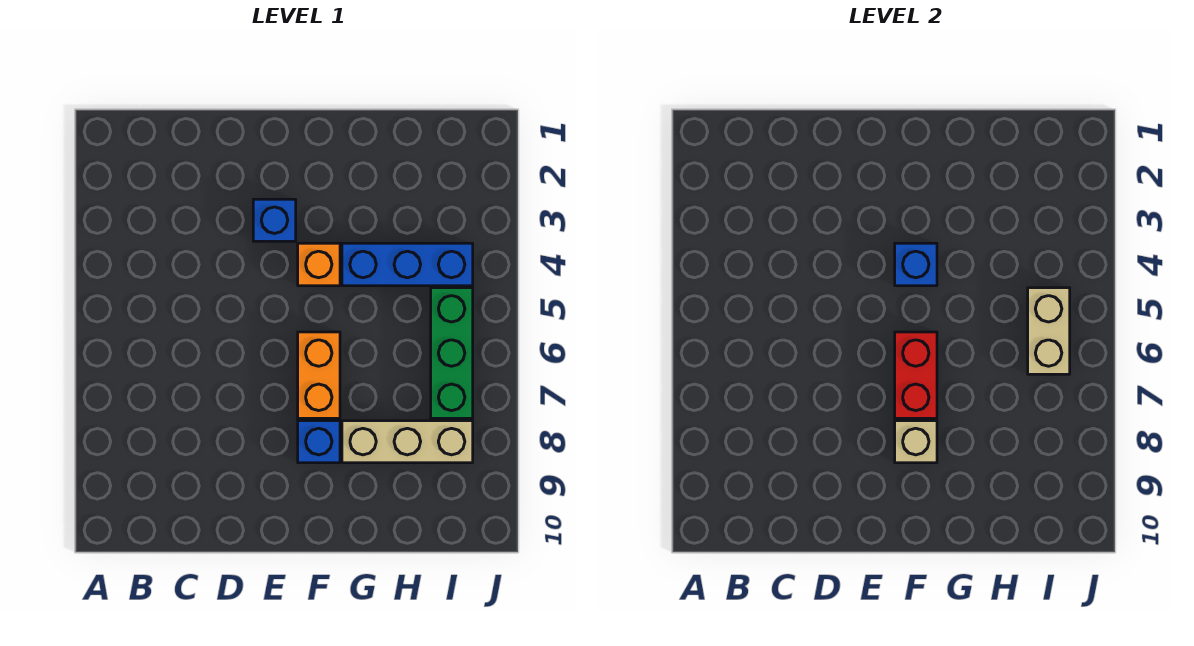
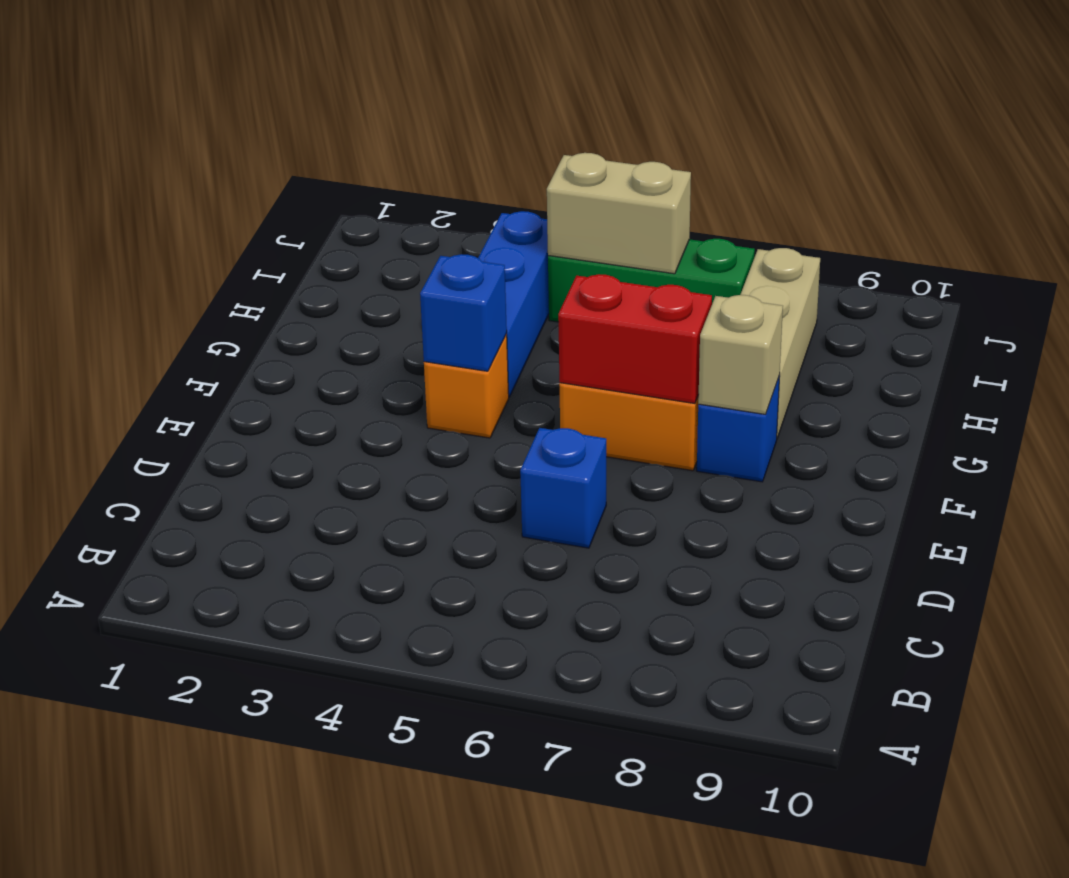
blue 1x1 brick [253,199,296,241] -> blue 1x1 brick moved to [520,428,606,548]

